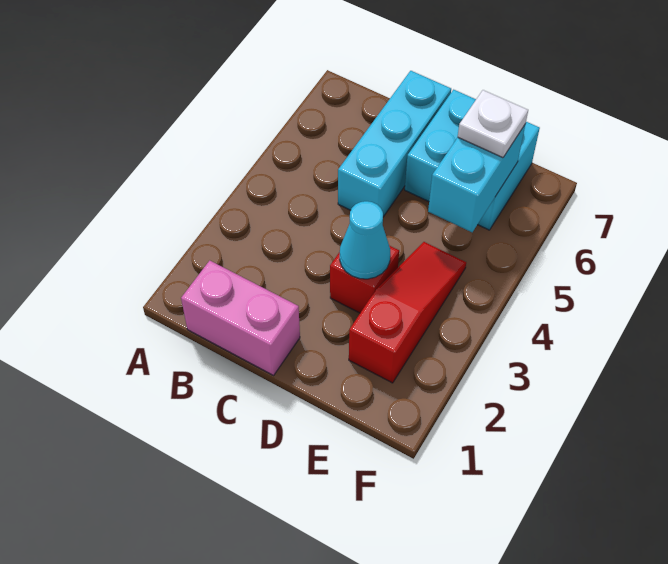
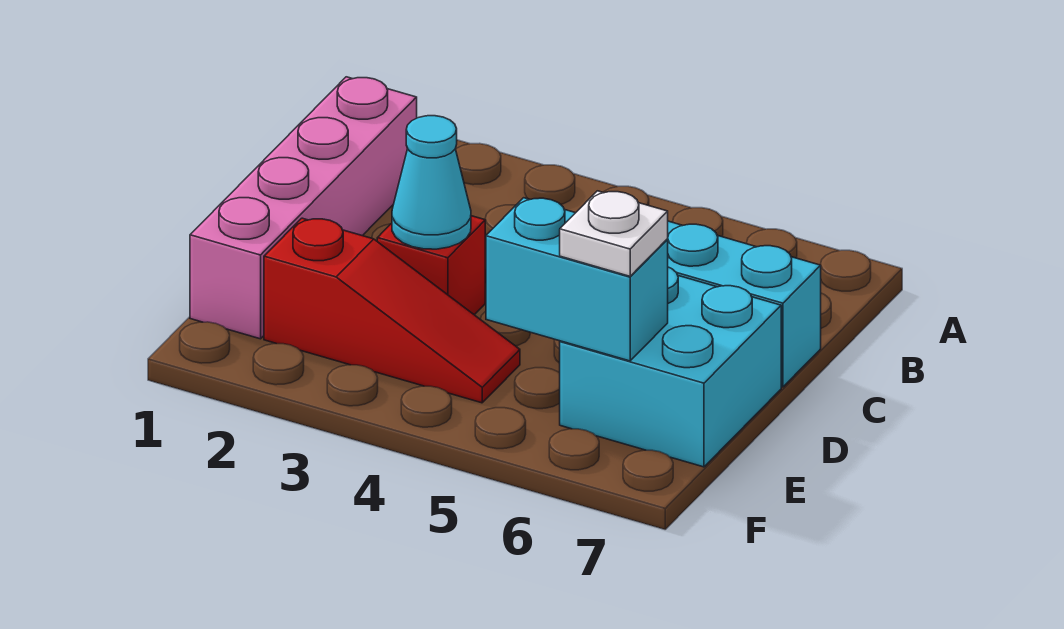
pink 1x2 brick [181,261,300,375] -> pink 1x4 brick [190,77,417,339]

